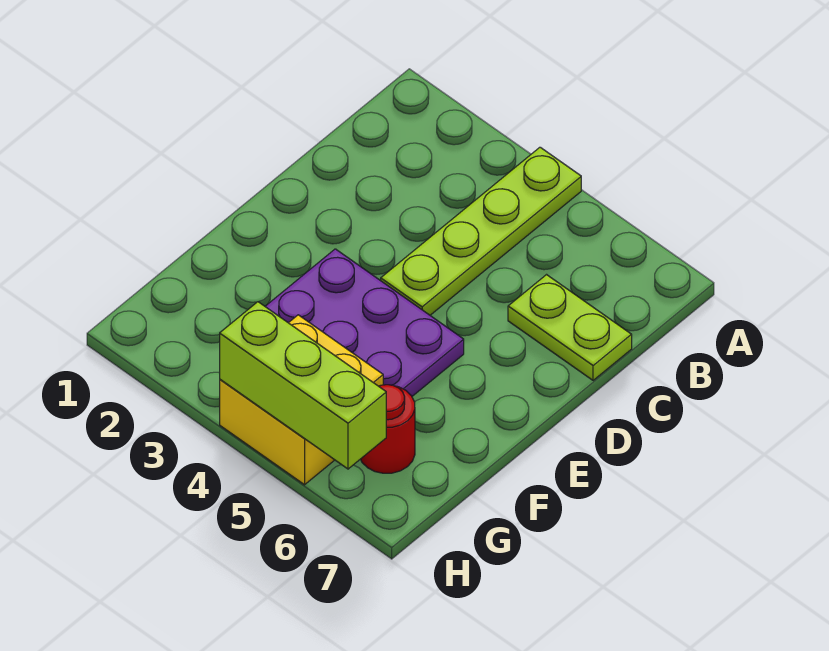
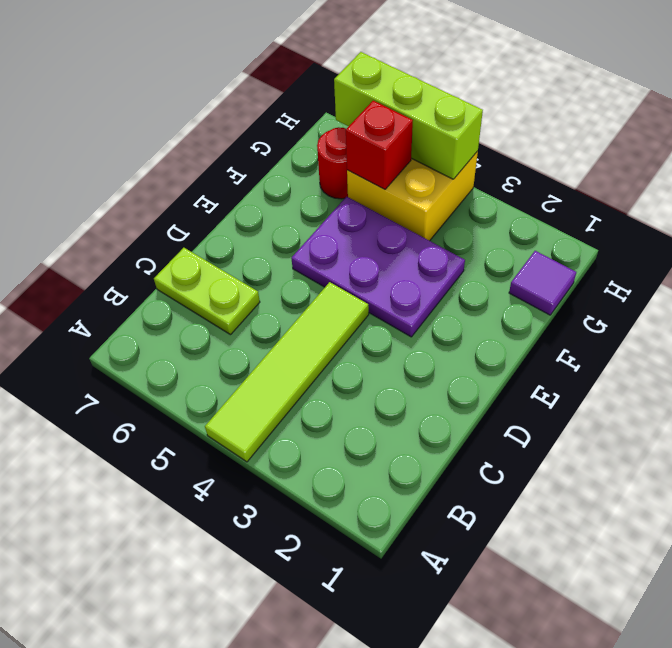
lime 1x4 plate [381,147,581,315] -> lime 1x4 tile [205,282,369,462]
none -> purple 1x1 tile [509,251,576,315]
none -> red 1x1 brick [346,101,413,189]

